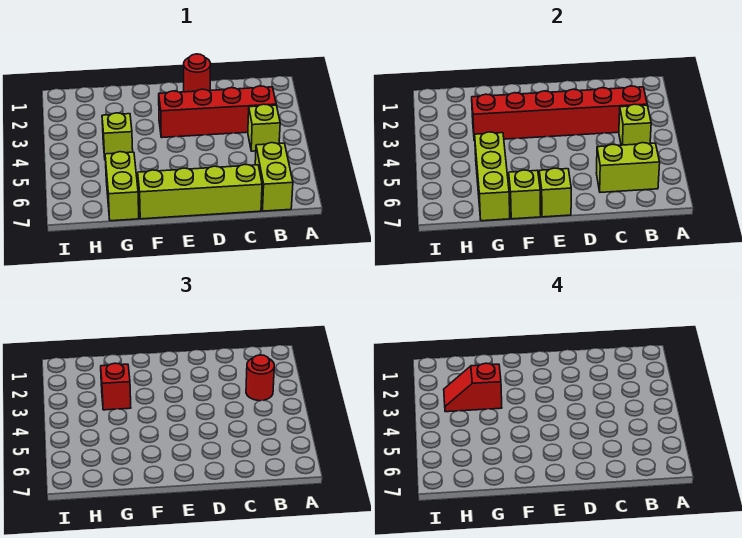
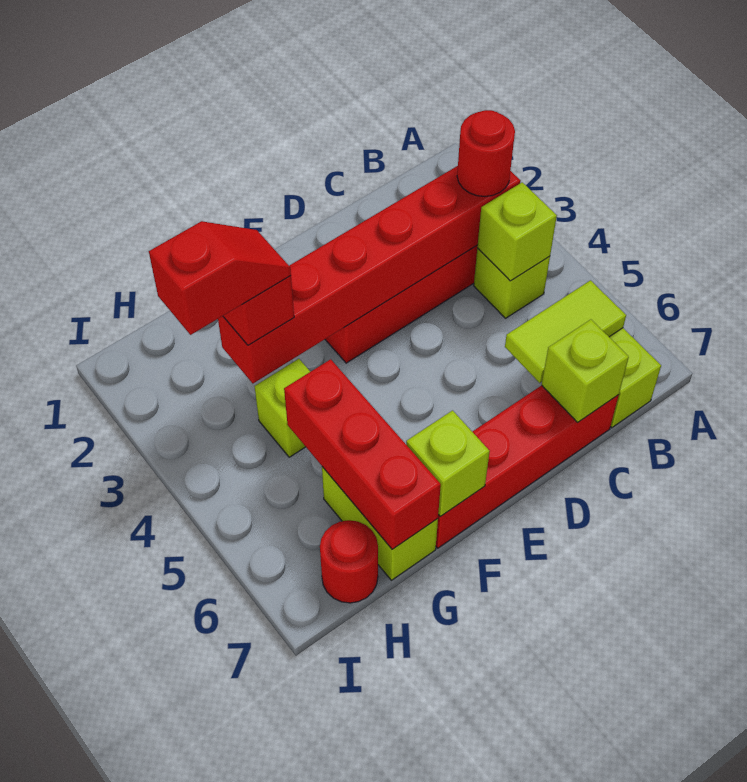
lime 1x2 brick [596,143,660,192] -> lime 1x2 tile [505,280,626,383]
lime 1x4 brick [138,164,262,219] -> red 1x4 brick [436,385,619,548]
red 1x1 round brick [184,54,211,92] -> red 1x1 round brick moved to [320,520,378,603]
lime 1x1 brick [539,168,571,217] -> lime 1x1 brick moved to [542,320,629,422]
red 1x2 slope [444,363,502,412] -> red 1x2 slope turned to [149,221,291,335]
lime 1x3 brick [475,132,510,221] -> red 1x3 brick [284,359,441,549]

